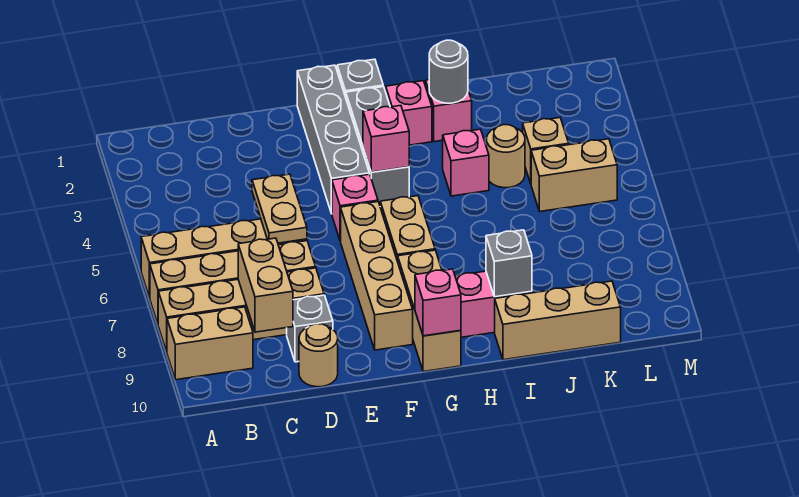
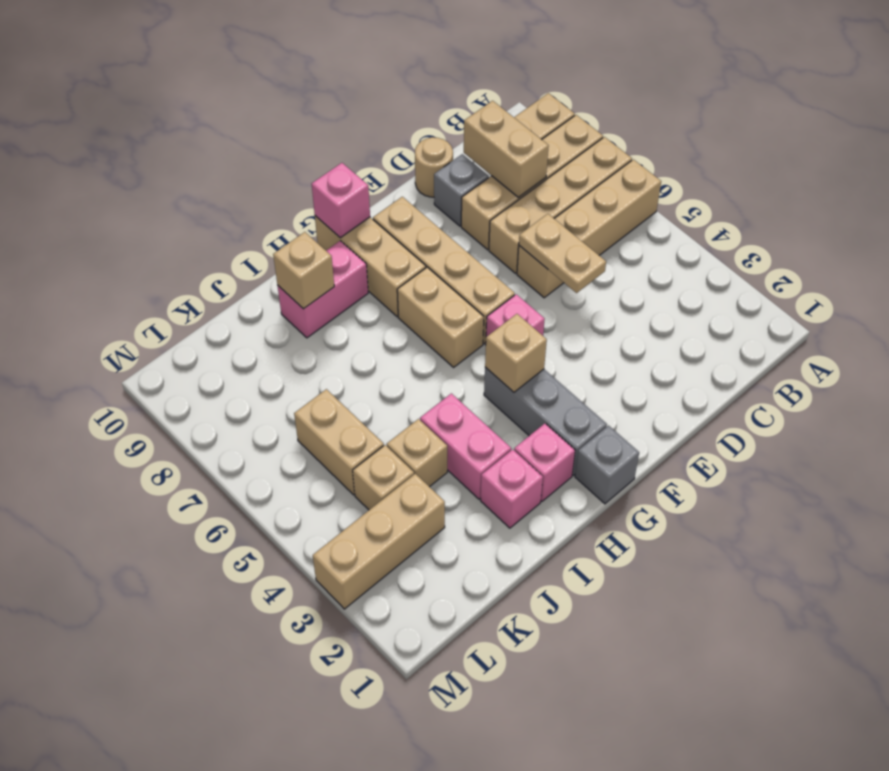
grey 1x4 brick [297,65,369,214] -> none
pink 1x1 brick [363,105,409,172] -> tan 1x1 brick [485,314,547,392]
grey 1x1 round brick [429,40,468,103] -> none
pink 1x1 brick [443,129,489,196] -> pink 1x2 brick [420,393,511,499]
grey 1x1 brick [486,230,532,297] -> tan 1x1 brick [273,232,334,309]
tan 1x3 brick [495,281,621,360] -> tan 1x3 brick moved to [313,474,445,609]
tan 1x1 round brick [486,125,525,188] -> tan 1x1 brick [387,419,447,487]
tan 1x2 brick [531,139,617,211] -> tan 1x2 brick turned to [294,389,384,495]

